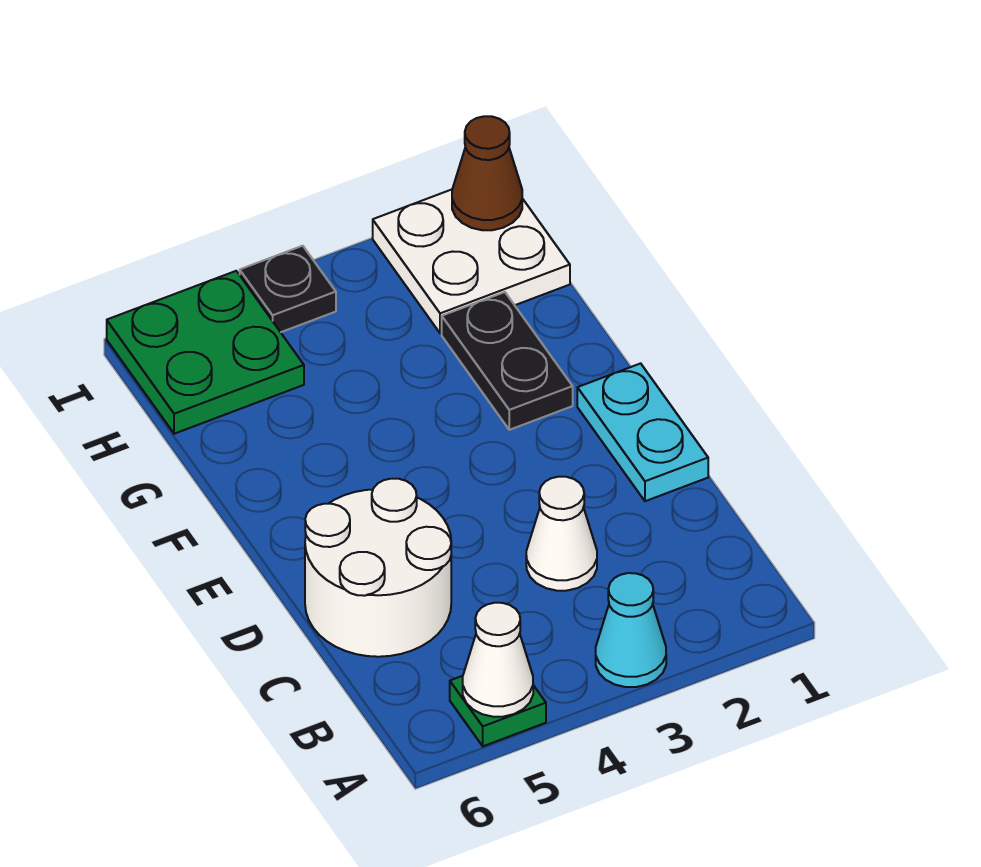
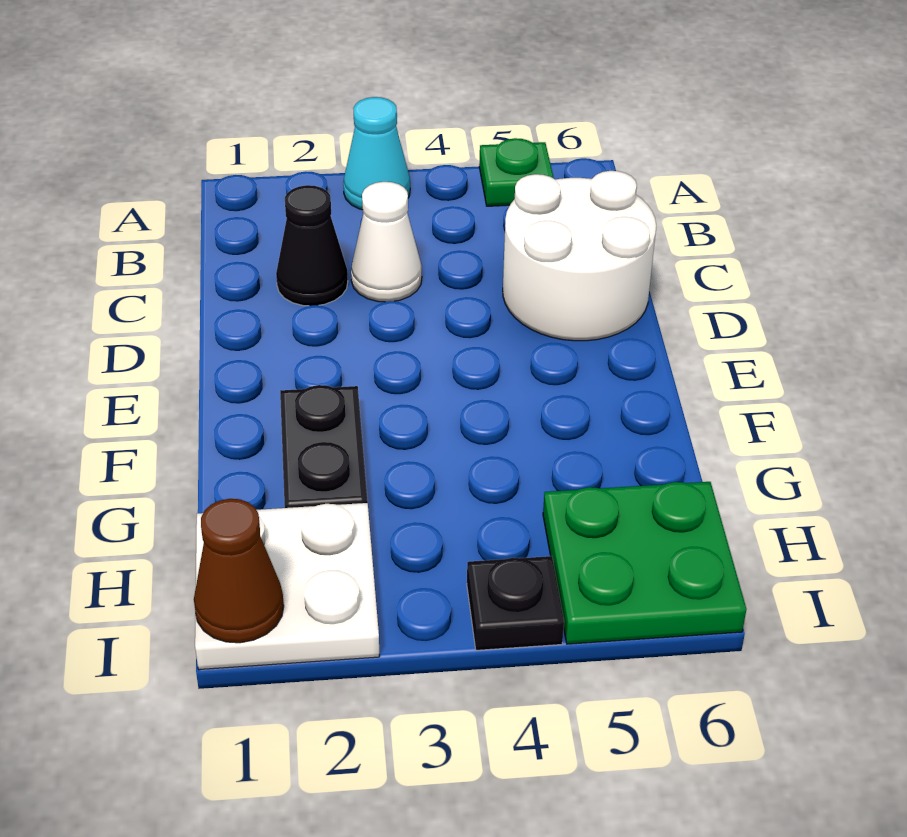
white 1x1 cone [463,603,533,717] -> none
none -> black 1x1 cone [276,185,348,306]
cyan 1x2 plate [577,363,708,501] -> none

